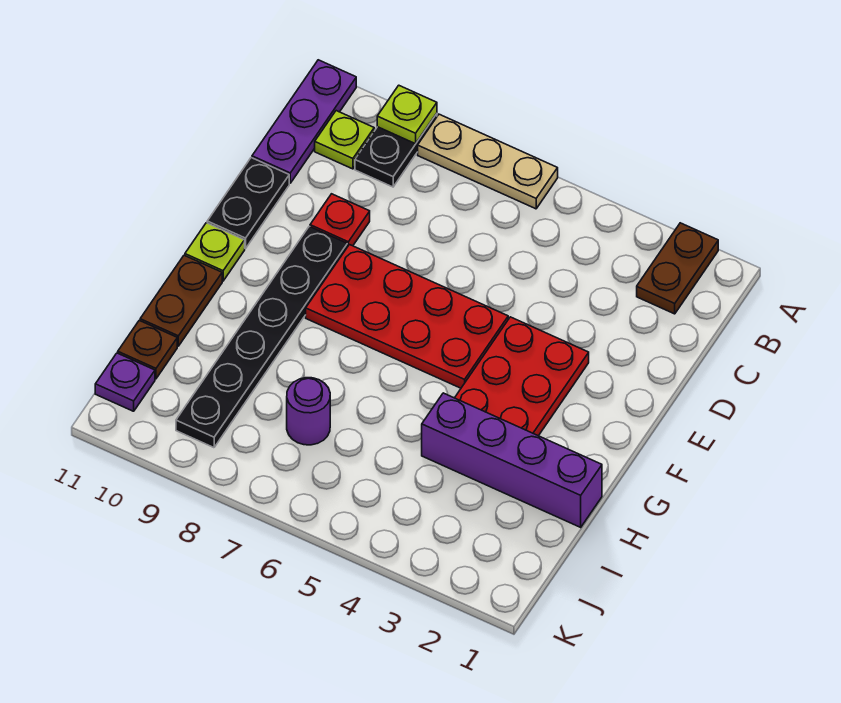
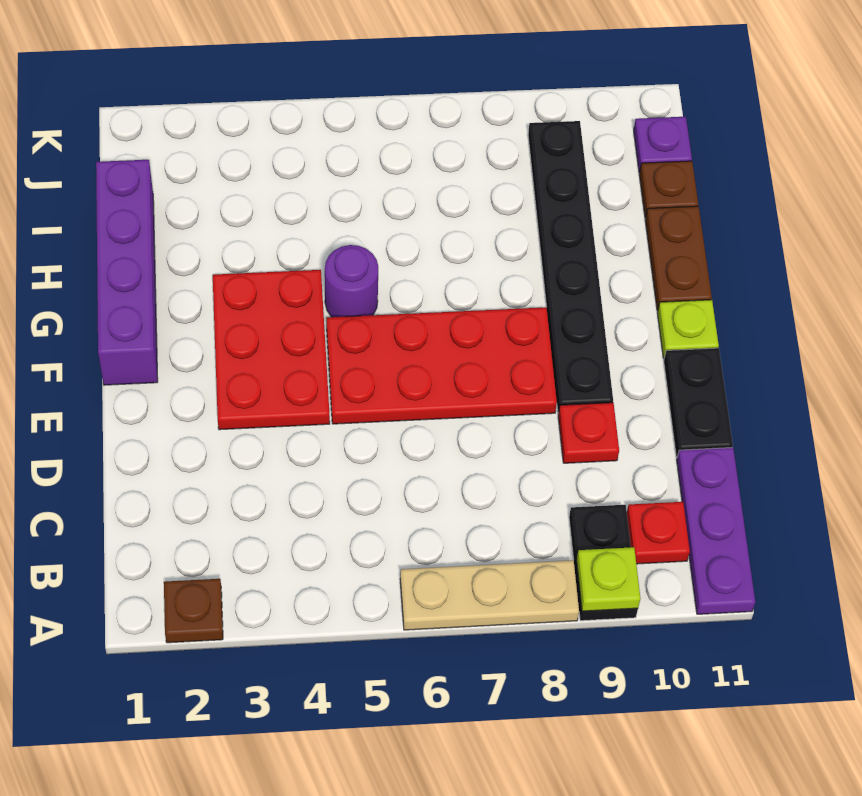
brown 1x2 plate [637,223,718,314] -> brown 1x1 plate [164,579,223,643]
lime 1x1 plate [315,111,374,169] -> red 1x1 plate [627,502,690,564]
purple 1x4 brick [422,393,602,527] -> purple 1x4 brick turned to [96,160,158,385]
purple 1x1 round brick [287,378,330,445] -> purple 1x1 round brick moved to [325,245,378,317]

